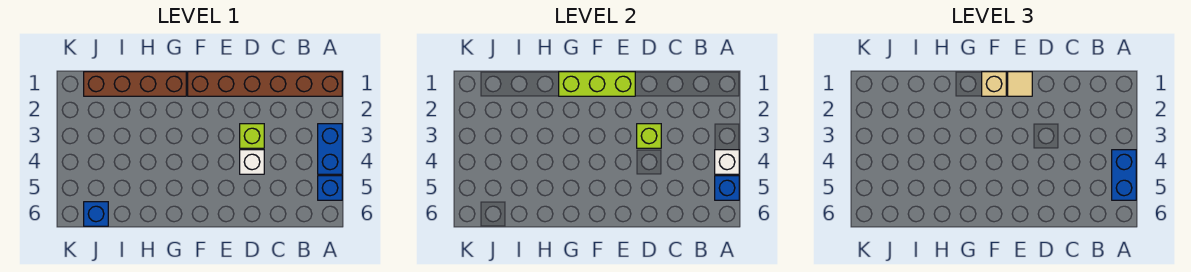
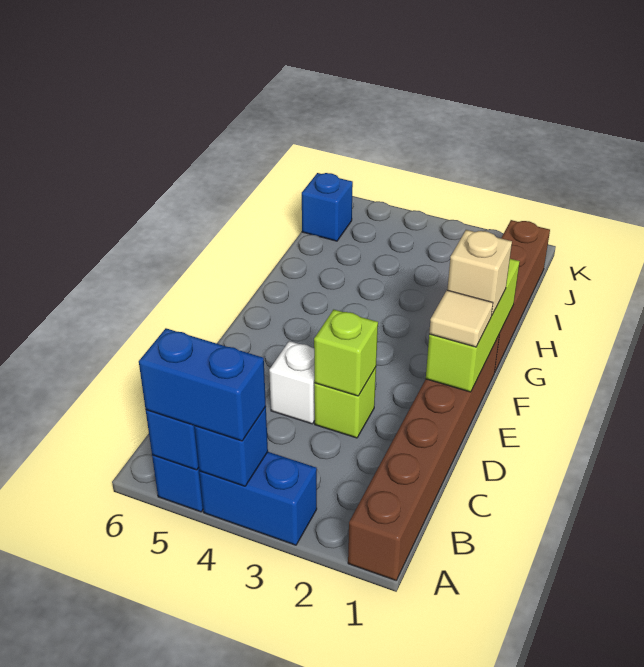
white 1x1 brick [715,150,739,174] -> blue 1x1 brick [195,407,268,486]

